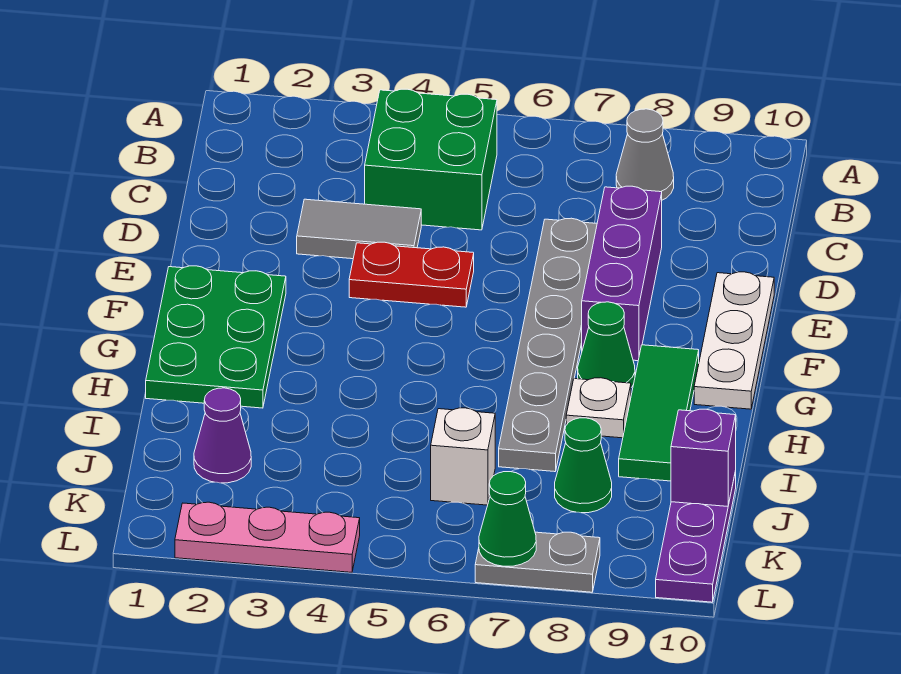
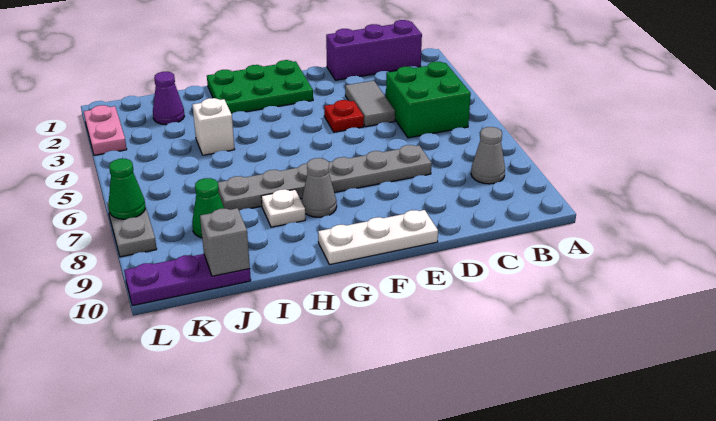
purple 1x3 brick [582,186,662,361] -> purple 1x3 brick moved to [326,20,422,80]
red 1x2 plate [349,242,474,307] -> red 1x1 plate [324,100,364,132]
green 1x1 cone [578,302,635,387] -> grey 1x1 cone [301,158,337,217]
green 1x3 tile [619,345,699,481] -> none
white 1x1 brick [431,408,495,505] -> white 1x1 brick moved to [193,98,235,155]
purple 1x1 brick [671,409,736,506] -> grey 1x1 brick [200,208,250,276]
pink 1x3 plate [175,502,360,572] -> pink 1x2 plate [84,105,127,155]

